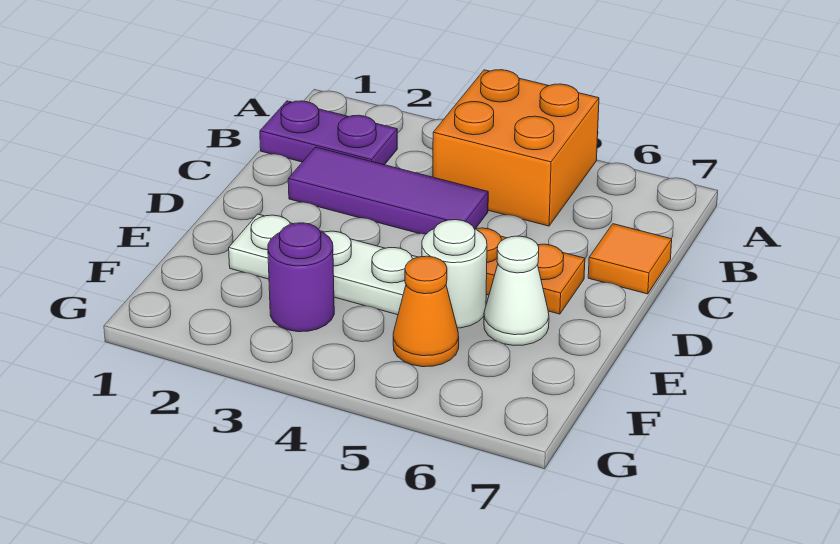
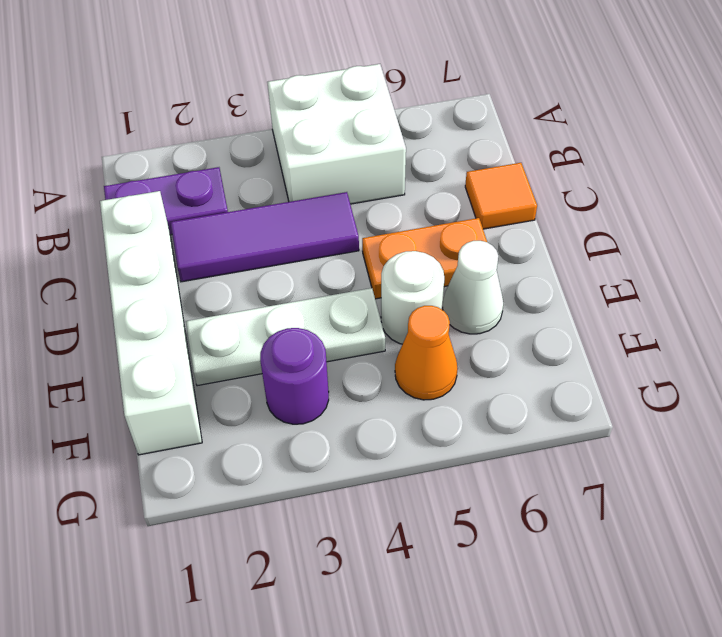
orange 2x2 brick [433,70,599,226] -> white 2x2 brick [267,64,406,204]
none -> white 1x4 brick [100,191,202,455]

